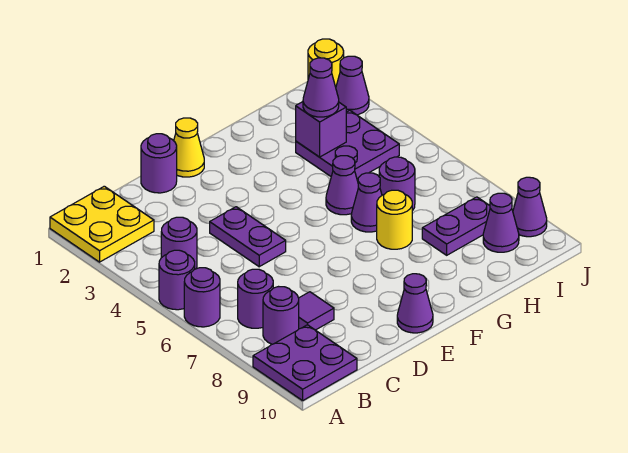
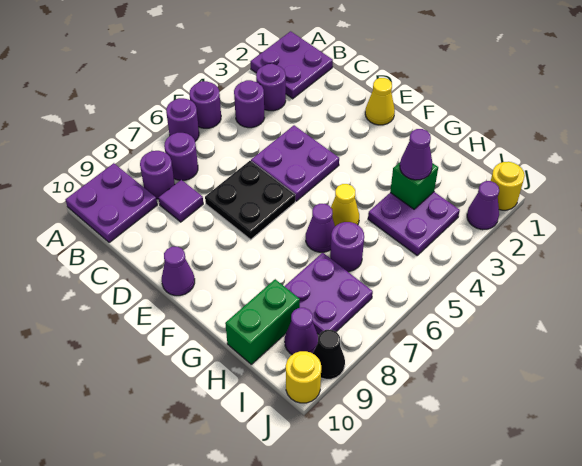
yellow 2x2 plate [50,186,154,262] -> purple 2x2 plate [250,31,333,99]
purple 1x1 round brick [141,134,177,193] -> purple 1x1 round brick moved to [256,64,286,111]
purple 1x2 plate [210,207,286,267] -> purple 2x2 plate [251,125,339,201]
none -> black 2x2 plate [205,161,295,240]
purple 1x1 cone [326,156,358,215] -> yellow 1x1 cone [331,184,359,226]
yellow 1x1 round brick [377,190,412,249] -> yellow 1x1 round brick moved to [286,351,321,403]
purple 1x1 brick [296,102,346,157] -> green 1x1 brick [390,163,438,209]
purple 1x2 plate [422,197,490,255] -> purple 2x2 plate [284,253,373,335]
none -> green 1x2 brick [225,279,300,364]
purple 1x1 cone [513,177,547,237] -> black 1x1 cone [313,330,345,379]

